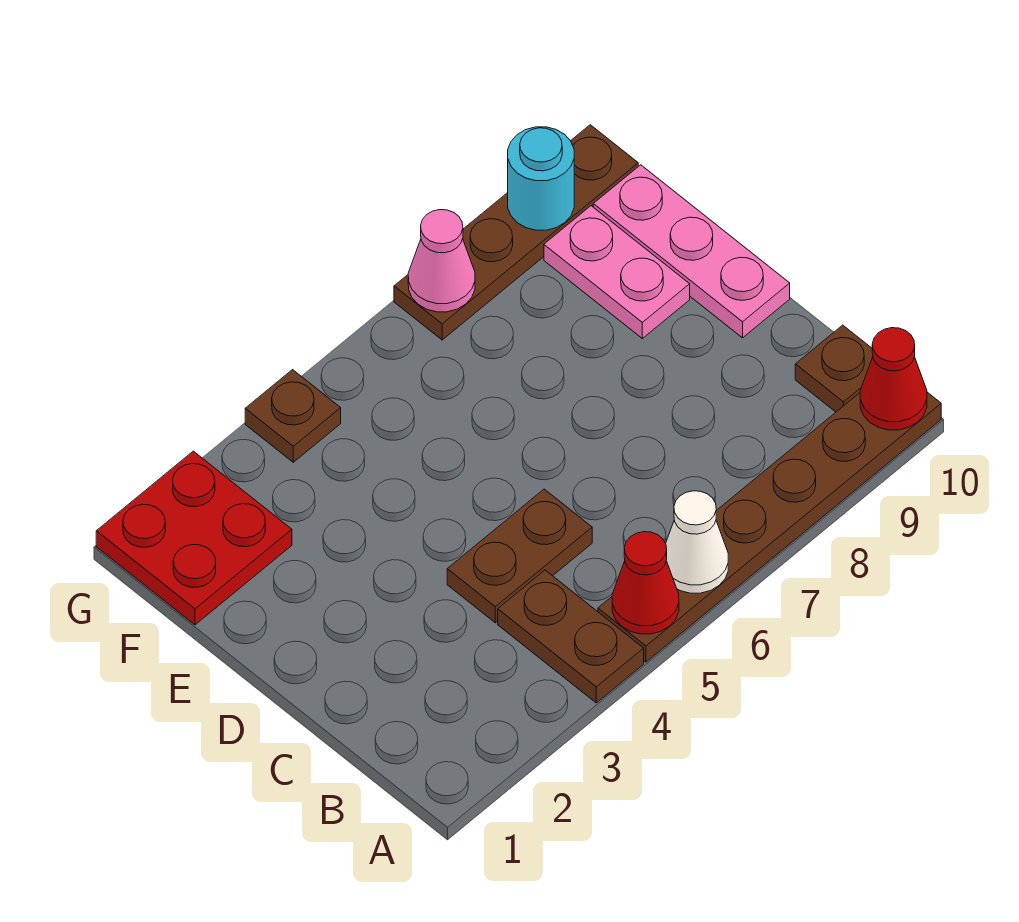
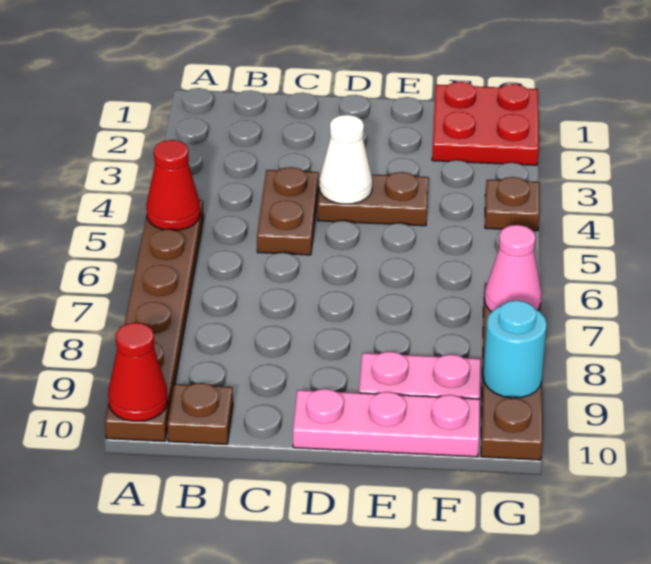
brown 1x2 plate [498,570,644,703] -> brown 1x2 plate moved to [318,172,429,226]
white 1x1 cone [666,491,728,593] -> white 1x1 cone moved to [319,115,372,204]

